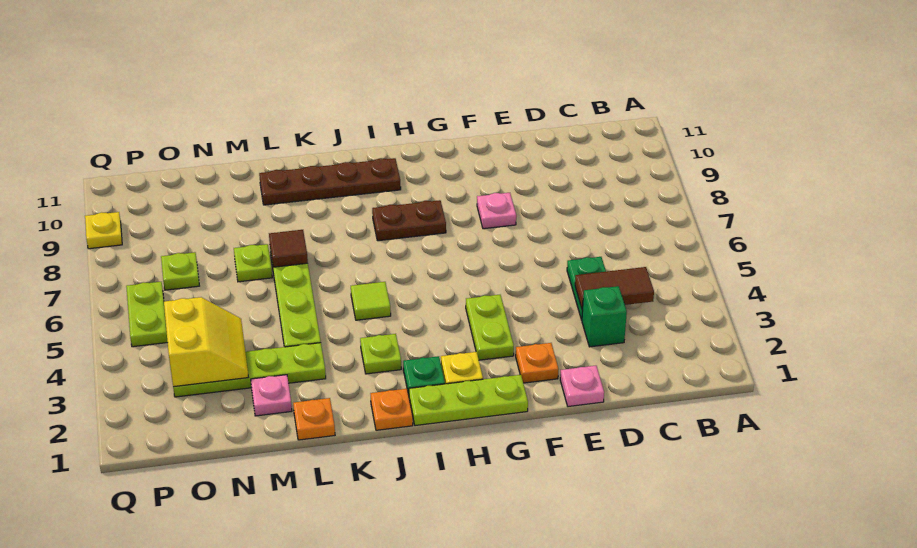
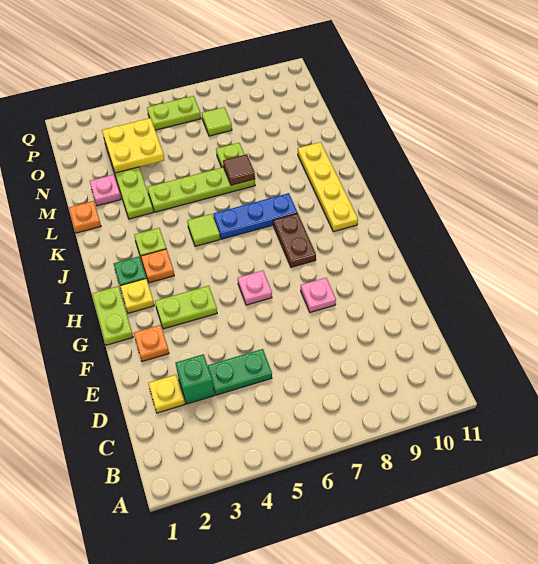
brown 1x2 tile [575,267,654,310] -> none
pink 1x1 plate [560,366,604,407] -> pink 1x1 plate moved to [238,271,272,305]
lime 1x3 plate [409,375,528,426] -> lime 1x2 plate [92,286,133,345]
brown 1x4 plate [259,158,401,205] -> yellow 1x4 plate [298,142,358,232]
orange 1x1 plate [370,389,413,430] -> orange 1x1 plate moved to [141,249,174,283]
none -> blue 1x3 plate [213,193,298,239]
yellow 2x2 slope [164,297,248,387] -> yellow 2x2 plate [102,118,164,173]
lime 1x1 plate [161,252,199,290] -> lime 1x1 tile [202,107,232,136]
yellow 1x1 plate [85,212,122,249] -> yellow 1x1 plate moved to [148,375,185,413]

